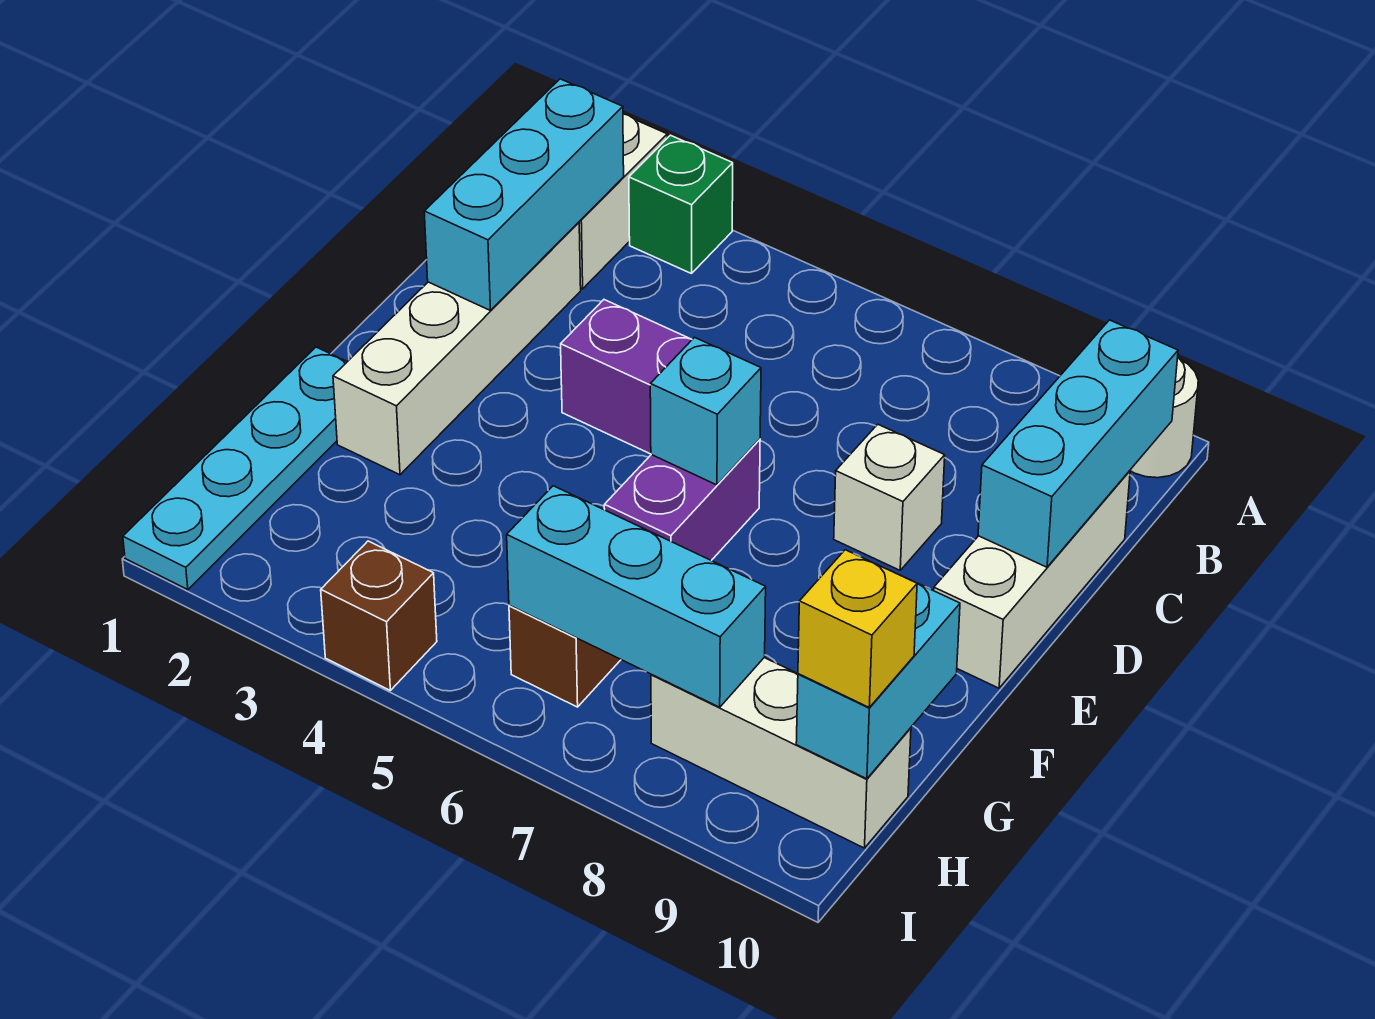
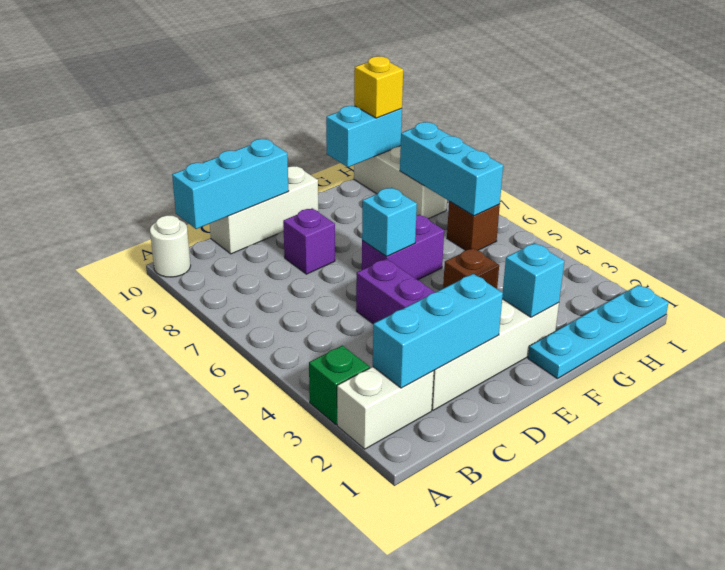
white 1x1 brick [834,424,945,570] -> purple 1x1 brick [283,208,335,274]
none -> cyan 1x1 brick [502,243,564,317]
brown 1x1 brick [321,541,437,690] -> brown 1x1 brick moved to [443,248,499,289]

